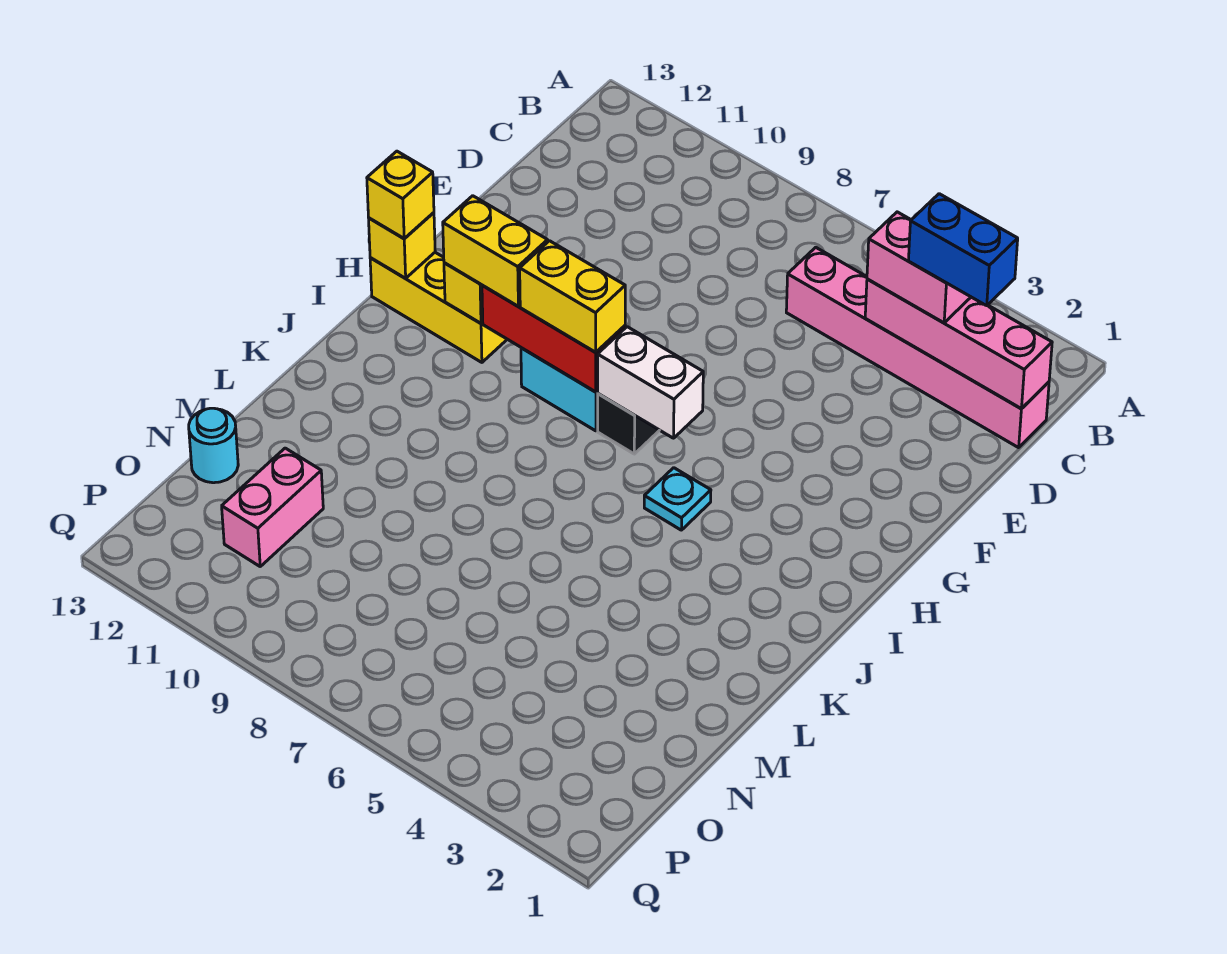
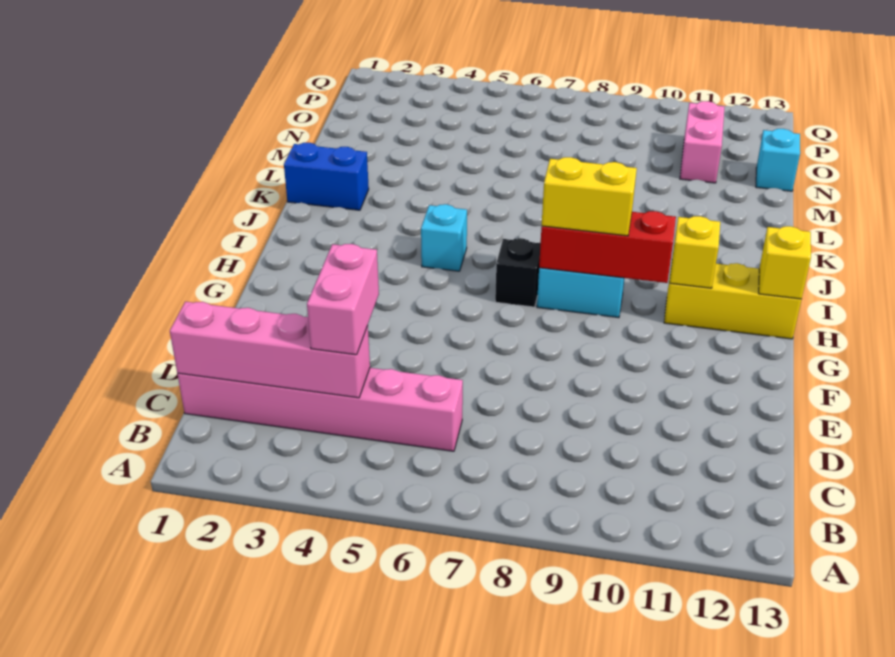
blue 1x2 brick [908,194,1018,306] -> blue 1x2 brick moved to [284,143,369,210]
pink 1x2 brick [867,212,971,323] -> pink 1x2 brick turned to [307,244,379,355]
white 1x2 brick [598,327,703,438] -> none
yellow 1x2 brick [443,196,548,306] -> none
yellow 1x1 brick [367,151,434,239] -> none
cyan 1x1 plate [644,468,711,530] -> cyan 1x1 brick [421,204,467,271]
cyan 1x1 round brick [189,408,238,483] -> cyan 1x1 brick [756,129,800,191]

